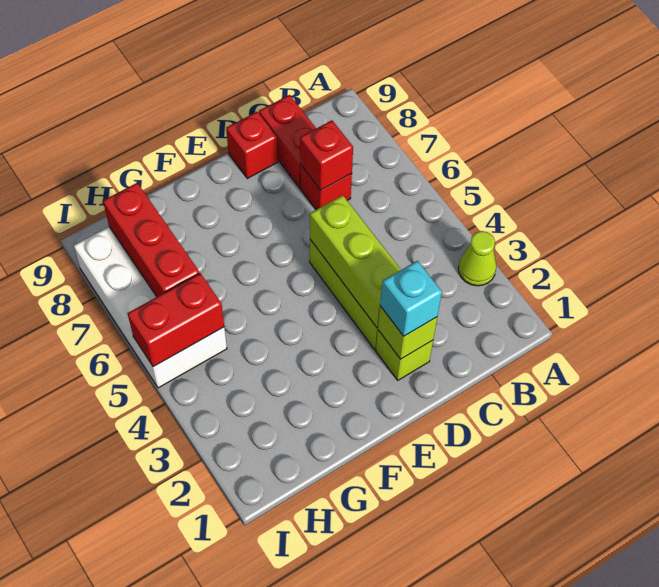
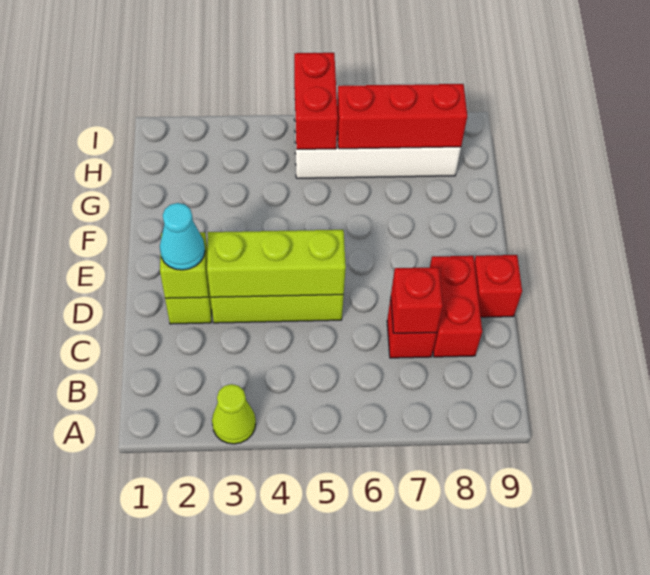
red 1x2 brick [259,95,316,188] -> red 1x2 brick turned to [430,256,482,357]
cyan 1x1 brick [380,261,442,336] -> cyan 1x1 cone [160,203,205,270]

